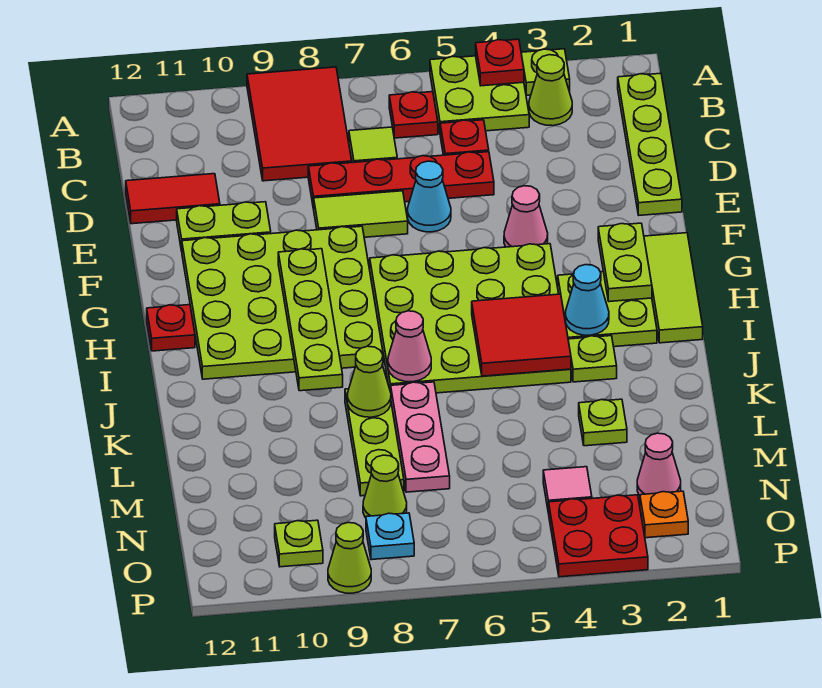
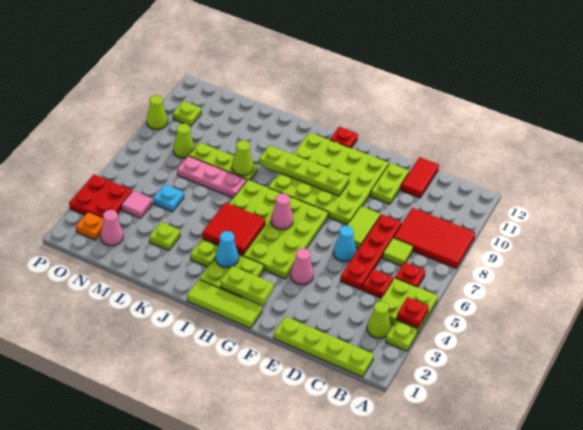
pink 1x1 cone [388,311,431,382] -> pink 1x1 cone moved to [271,194,293,230]
cyan 1x1 plate [366,513,414,560] -> cyan 1x1 plate moved to [153,184,184,212]

